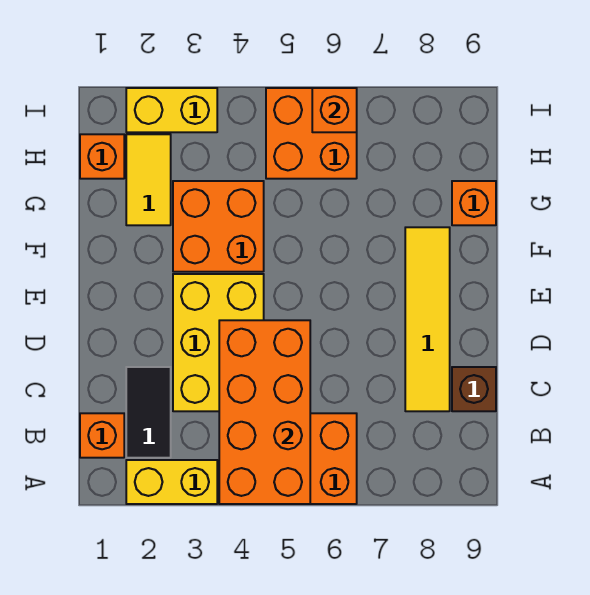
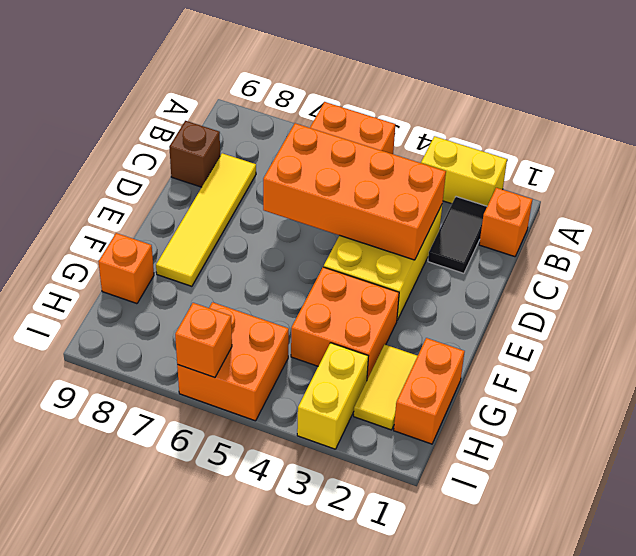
orange 2x4 brick [219,320,310,504] -> orange 2x4 brick turned to [263,123,446,260]
orange 1x1 brick [80,134,124,179] -> orange 1x2 brick [394,338,465,444]
yellow 1x2 brick [126,88,217,132] -> yellow 1x2 brick turned to [297,343,368,449]

